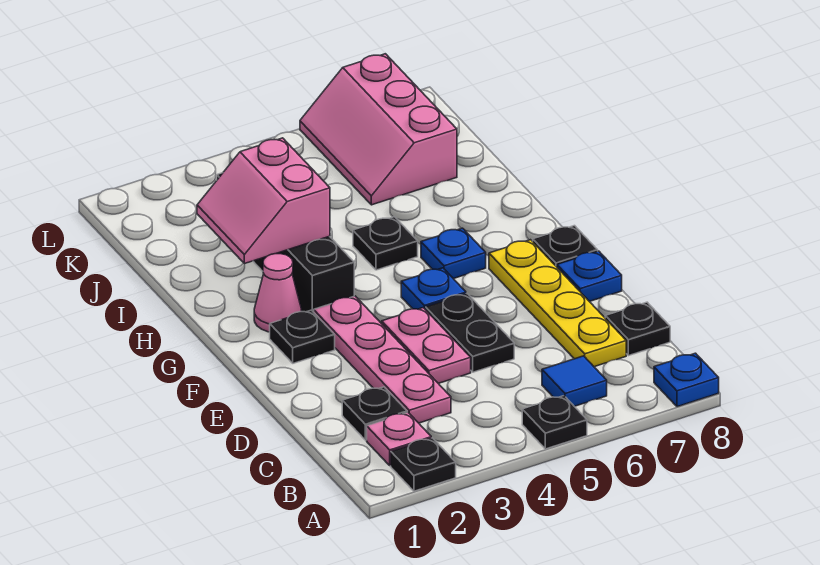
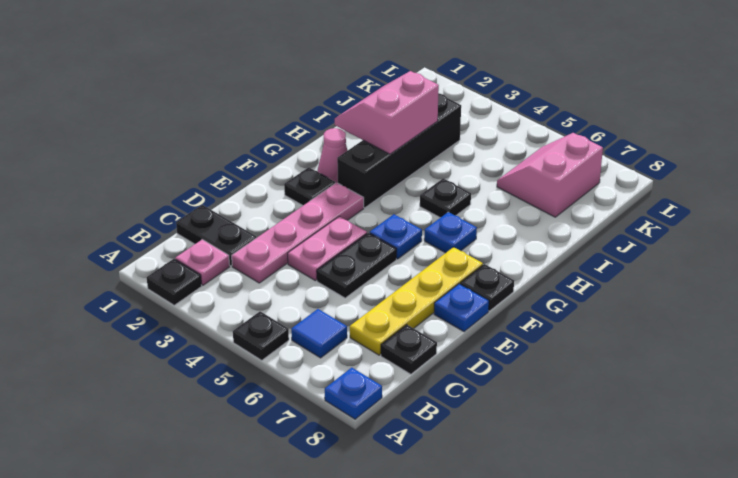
black 1x1 plate [342,387,407,440] -> black 1x2 plate [176,205,256,266]
pink 2x3 slope [300,54,457,205] -> pink 2x2 slope [497,133,603,217]

